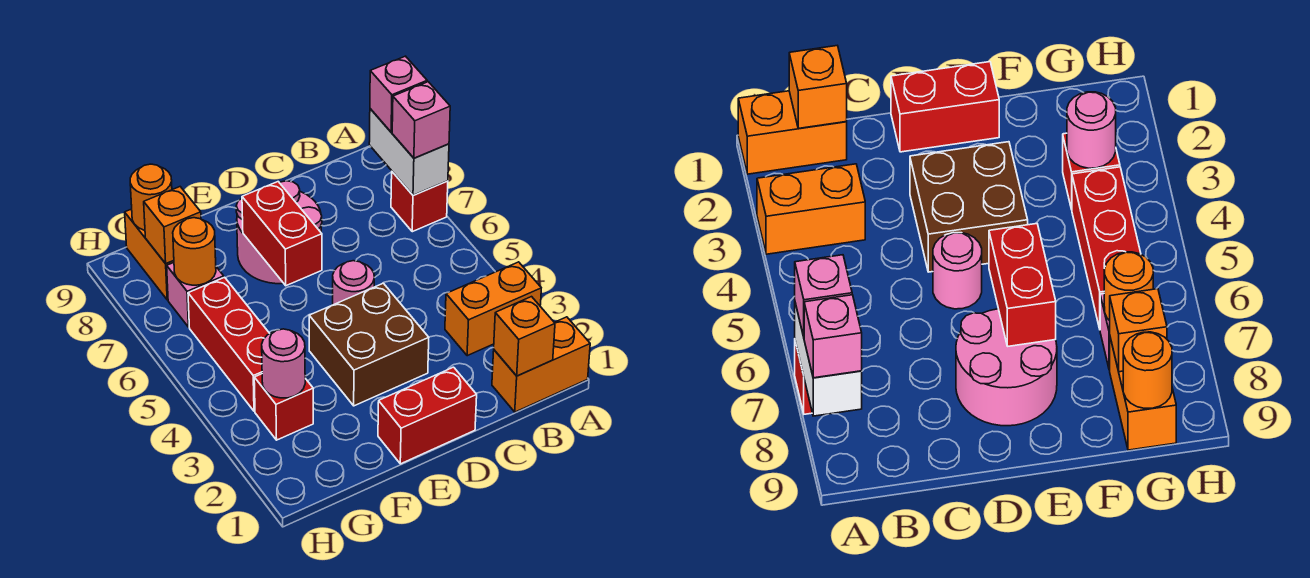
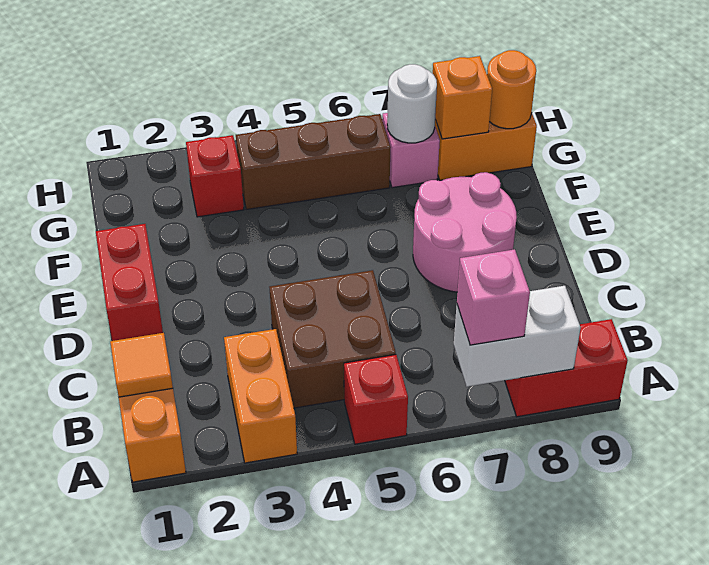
red 1x1 brick [391,172,448,232] -> red 1x1 brick moved to [344,355,408,444]
pink 1x1 brick [370,56,427,132] -> none
orange 1x1 brick [494,297,555,376] -> orange 1x1 tile [110,333,173,397]
brown 2x2 brick [309,283,429,406] -> brown 2x2 brick moved to [270,270,396,408]
pink 1x1 round brick [333,261,374,305] -> none
red 1x2 brick [242,182,322,286] -> red 1x2 brick moved to [505,319,628,417]
pink 1x1 round brick [262,329,305,398] -> none
red 1x3 brick [188,277,270,411] -> brown 1x3 brick [236,114,391,209]
orange 1x1 round brick [173,218,216,285] -> white 1x1 round brick [387,64,437,143]

